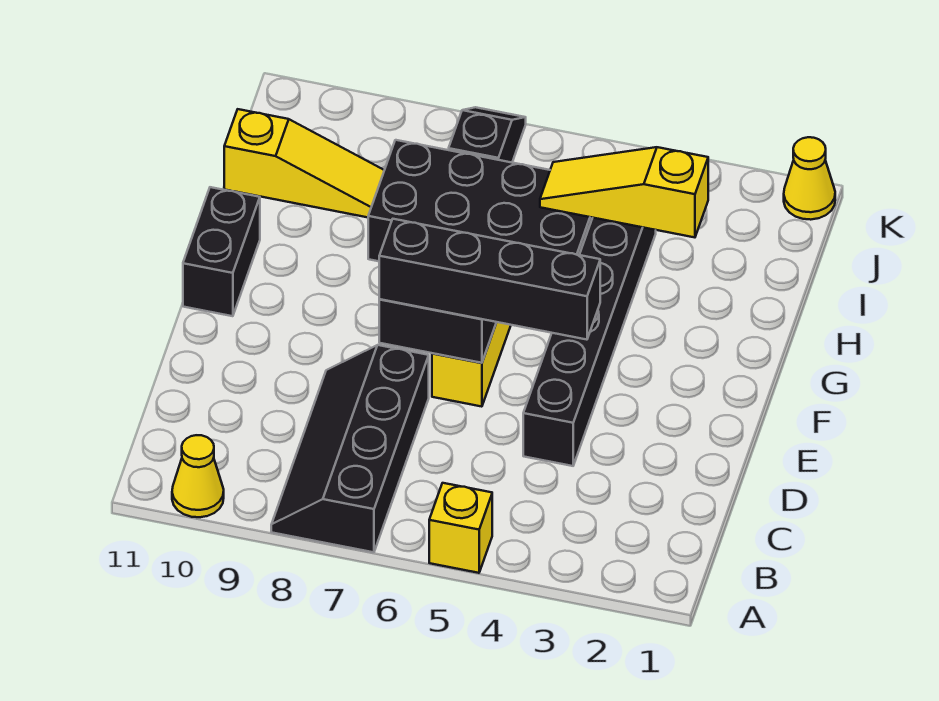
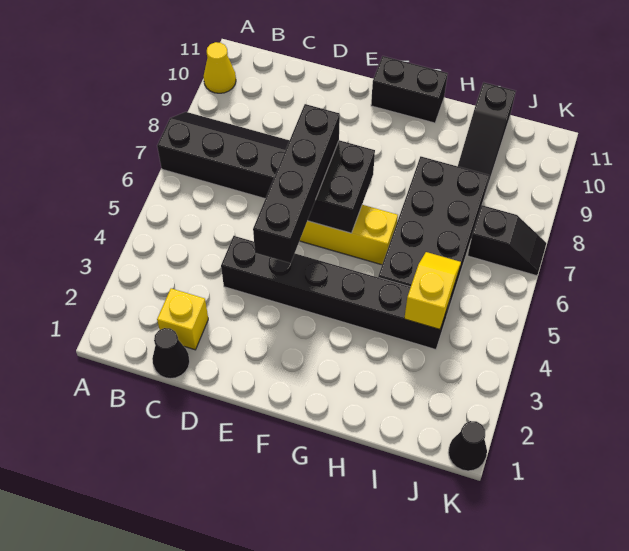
yellow 1x1 brick [429,483,492,573] -> yellow 1x1 brick moved to [157,288,208,350]
none -> black 1x1 cone [152,328,190,379]
yellow 1x3 slope [540,147,708,237] -> yellow 1x2 slope [404,252,461,329]
yellow 1x3 slope [224,109,384,217] -> black 1x3 slope [458,82,516,193]
yellow 1x1 cone [784,137,835,220] -> black 1x1 cone [448,421,487,471]

